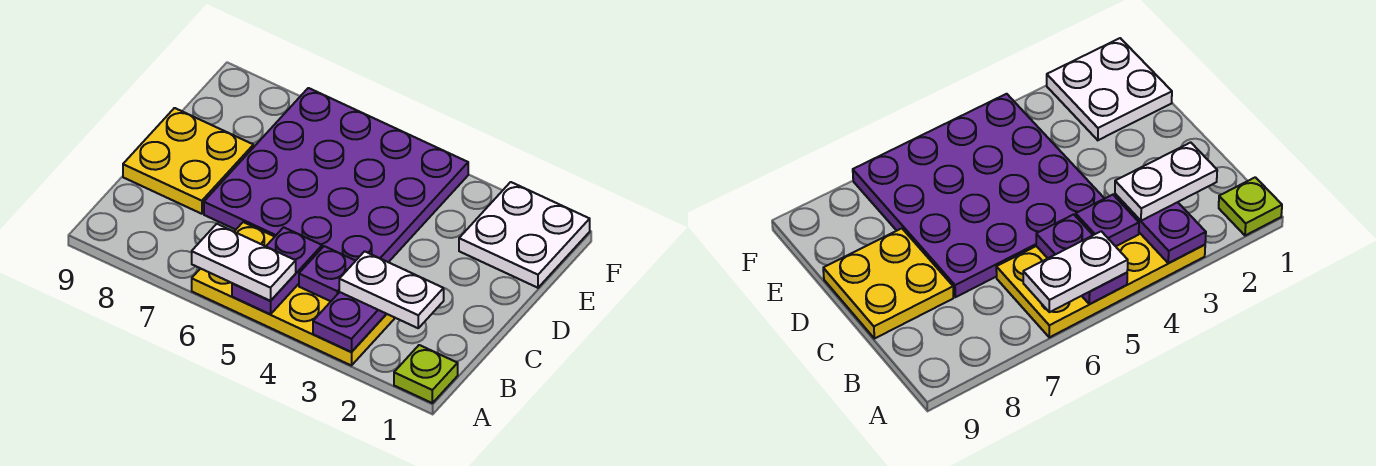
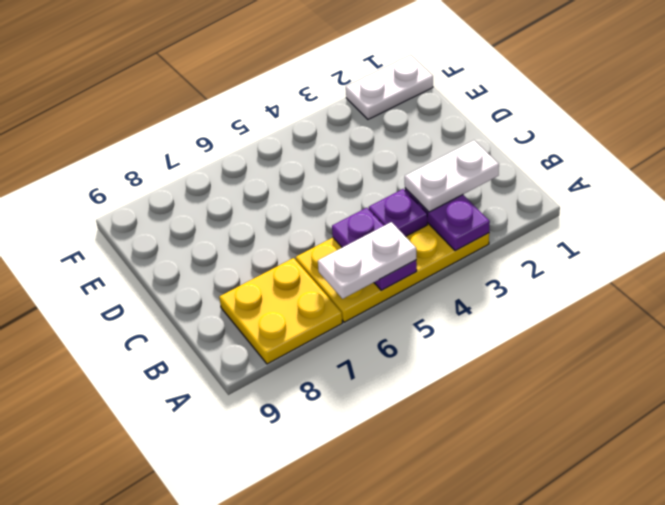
lime 1x1 plate [394,345,458,403] -> none
purple 4x4 plate [204,88,468,262] -> none
yellow 2x2 plate [123,108,253,214] -> yellow 2x2 plate moved to [219,258,342,364]
white 2x2 plate [459,182,590,288] -> white 1x2 plate [346,55,433,119]

